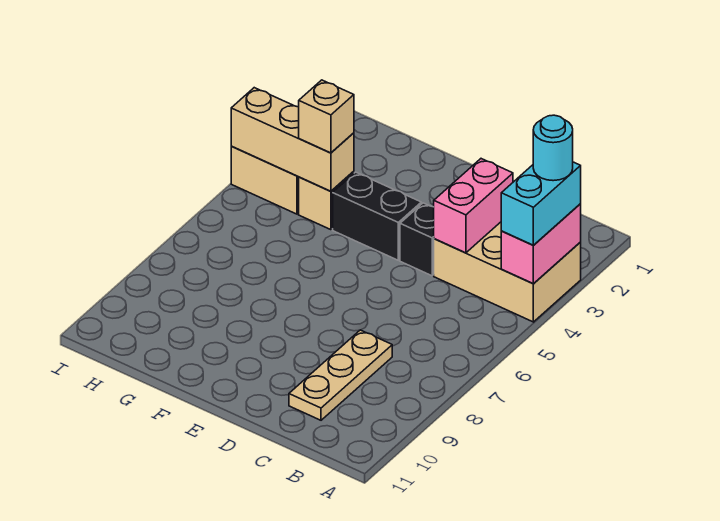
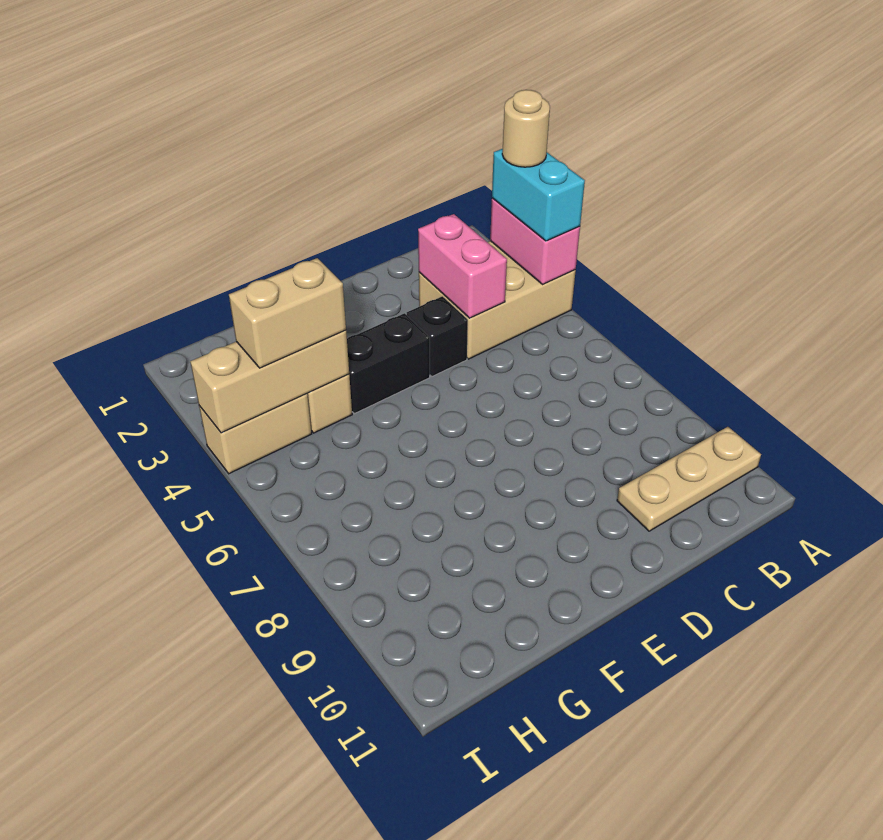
cyan 1x1 round brick [533,115,573,181] -> tan 1x1 round brick [502,90,550,167]
tan 1x3 plate [289,330,392,420] -> tan 1x3 plate turned to [617,427,761,531]
tan 1x1 brick [299,80,354,153] -> tan 1x2 brick [229,258,346,368]

